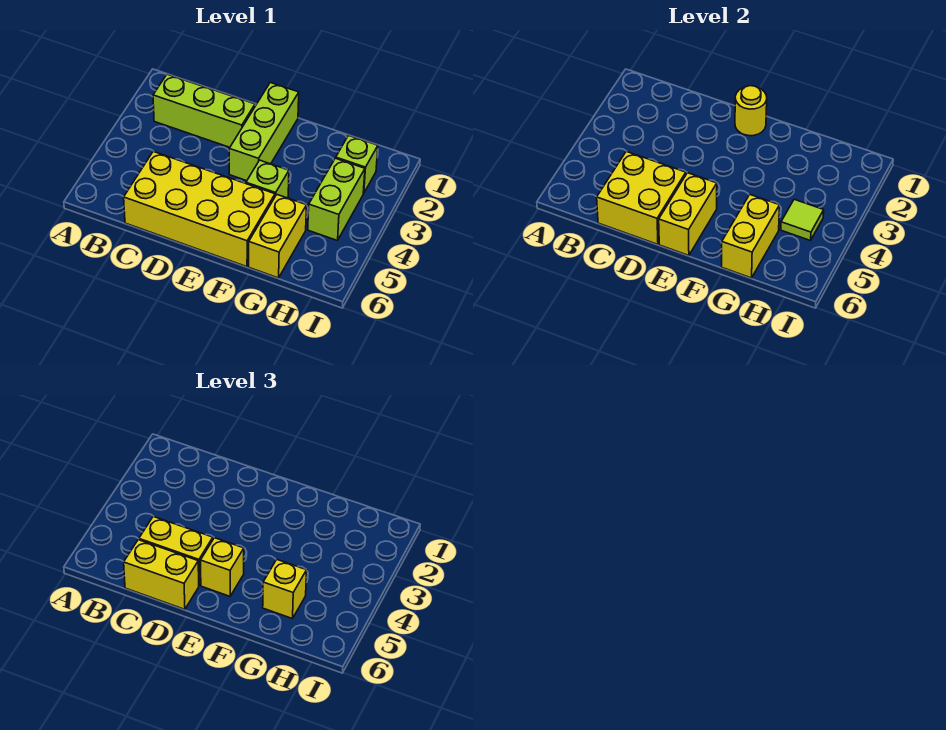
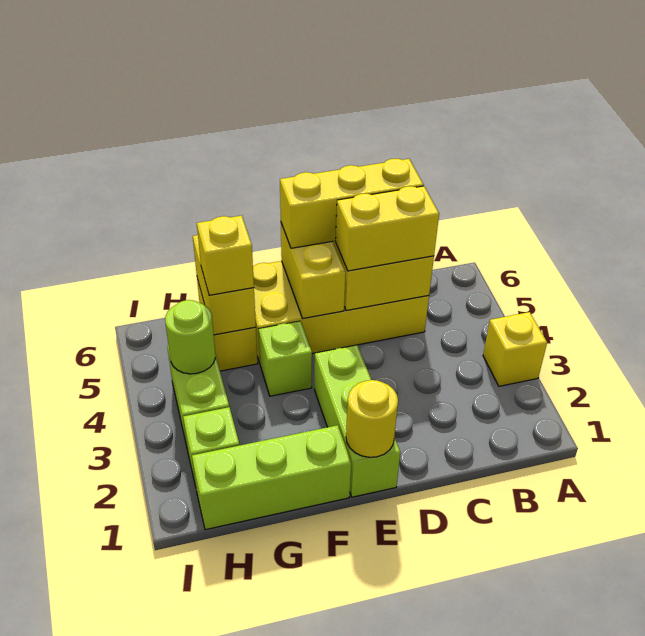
lime 1x3 brick [153,74,255,147] -> lime 1x3 brick moved to [192,425,351,530]
yellow 1x2 brick [124,540,199,609] -> yellow 1x3 brick [280,159,423,248]
yellow 1x1 brick [201,538,244,596] -> yellow 1x1 brick moved to [483,312,547,386]
lime 1x1 tile [781,199,824,241] -> lime 1x1 round brick [165,300,215,374]

